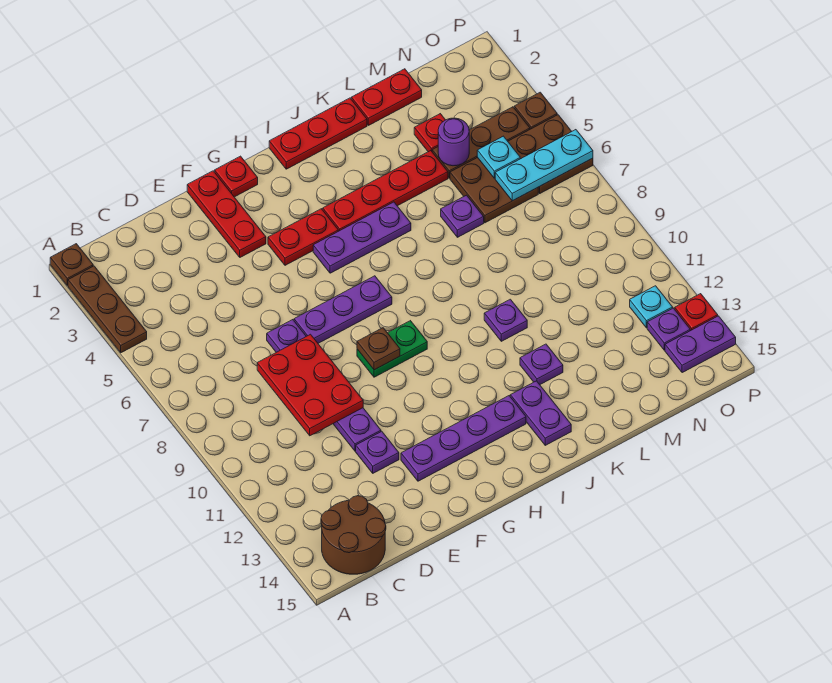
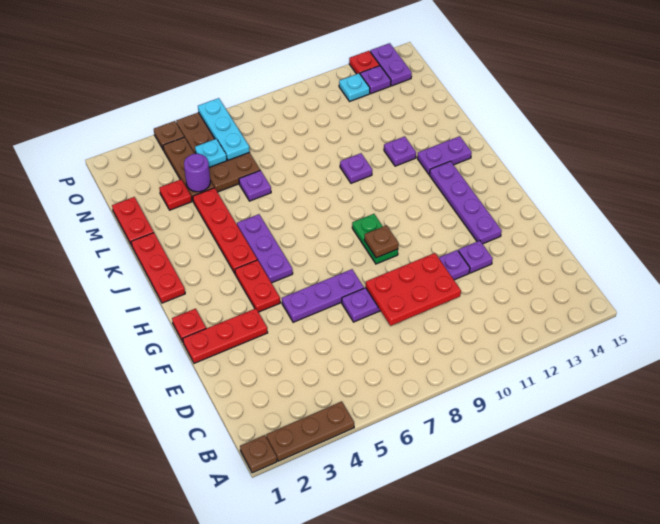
brown 2x2 round brick [321,496,386,574] -> none
purple 1x3 plate [294,276,392,343] -> purple 1x3 plate turned to [282,269,364,322]

